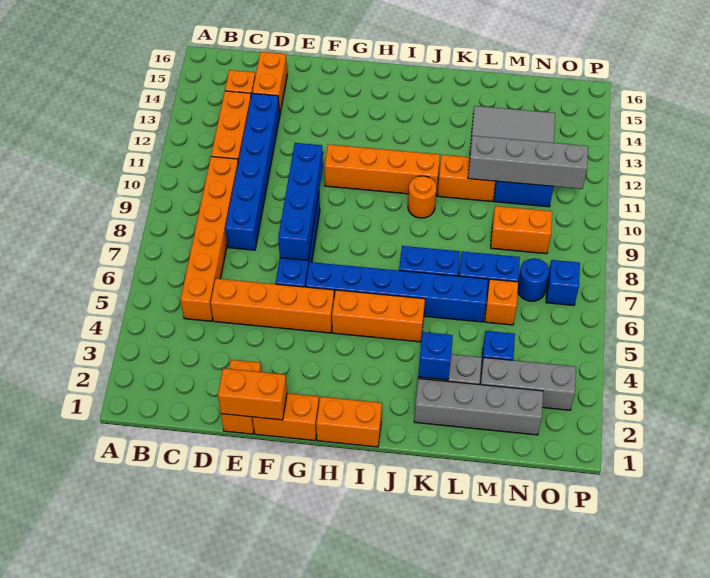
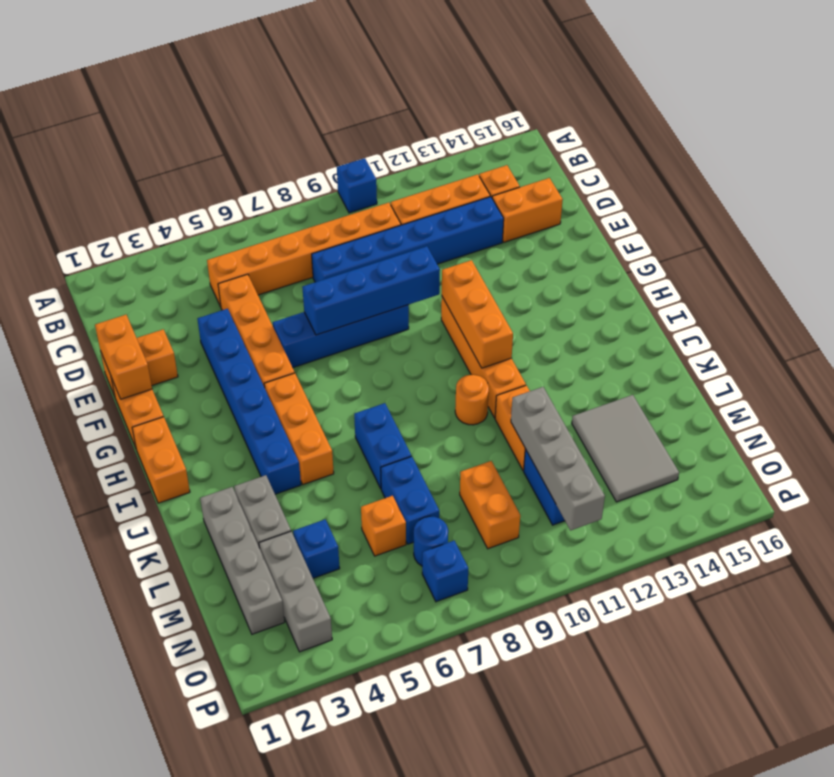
blue 1x6 brick [306,262,488,322] -> blue 1x6 brick moved to [197,309,301,494]
none -> orange 1x3 brick [442,260,513,368]
blue 1x1 brick [418,332,453,380] -> blue 1x1 brick moved to [337,158,377,213]

